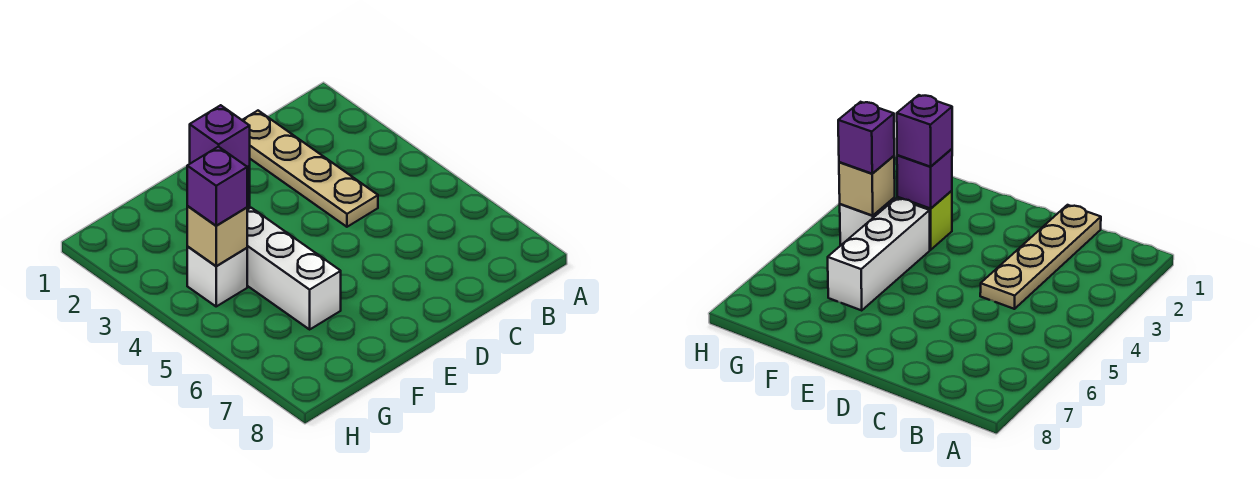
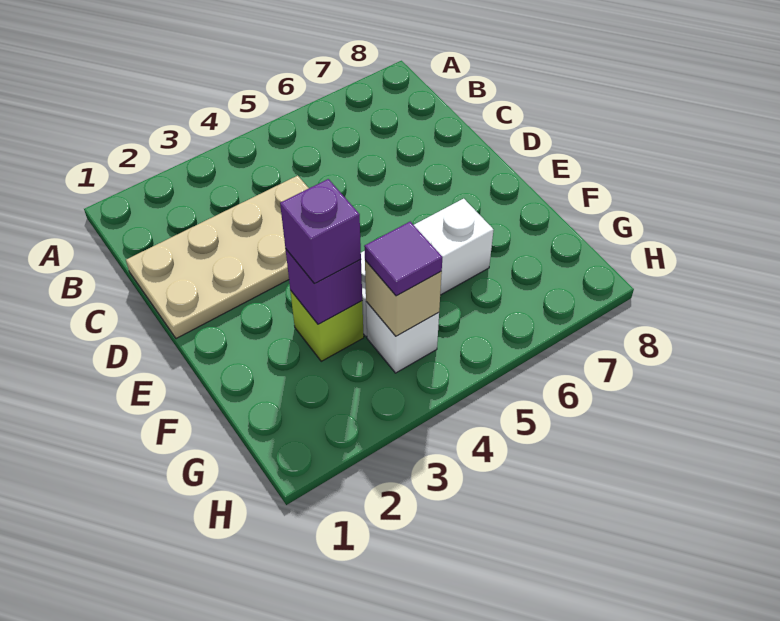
tan 1x4 plate [242,111,378,227] -> tan 2x4 plate [126,176,309,339]
purple 1x1 brick [187,147,247,226] -> purple 1x1 tile [364,222,442,296]

